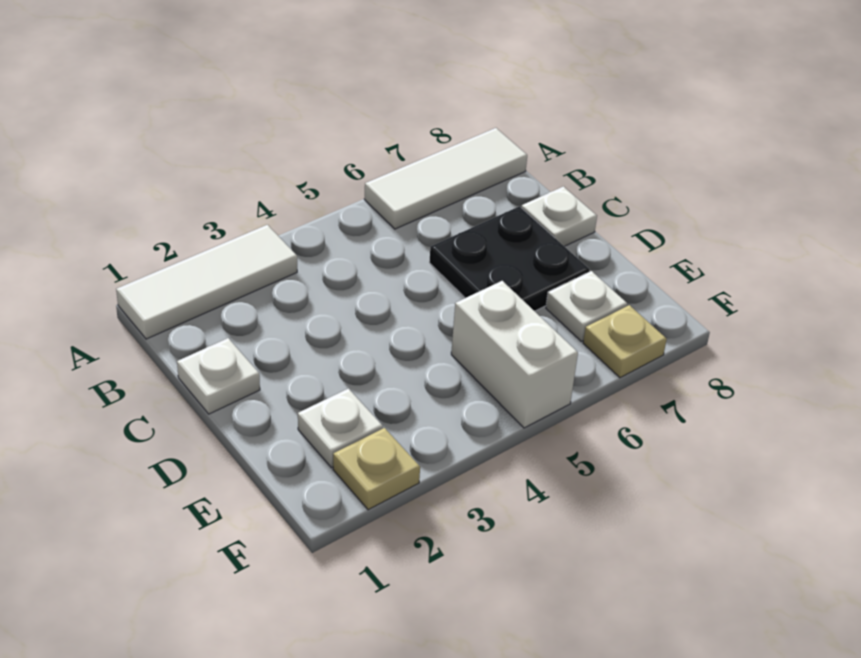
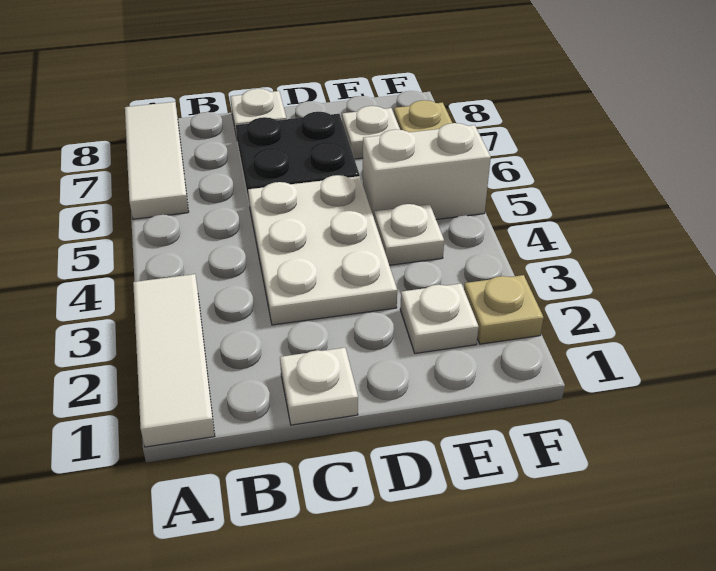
none -> white 2x3 plate [248,175,397,325]
none -> white 1x1 plate [374,204,444,265]

